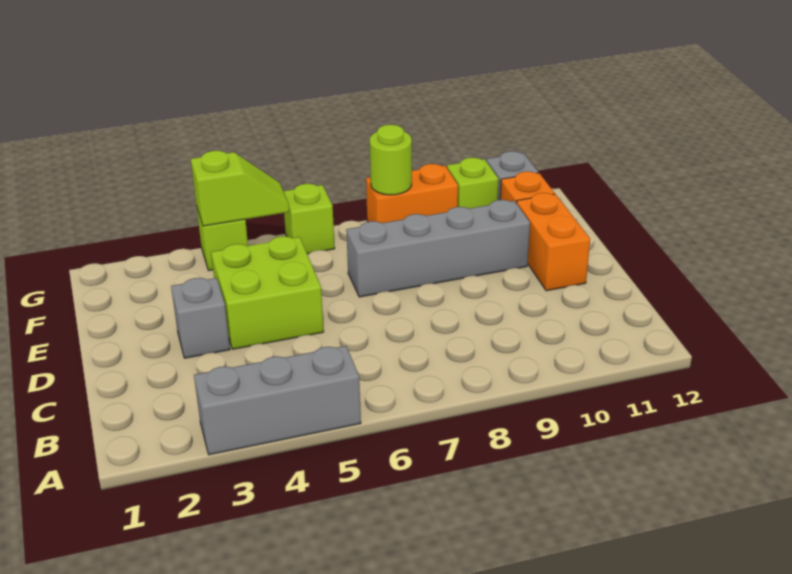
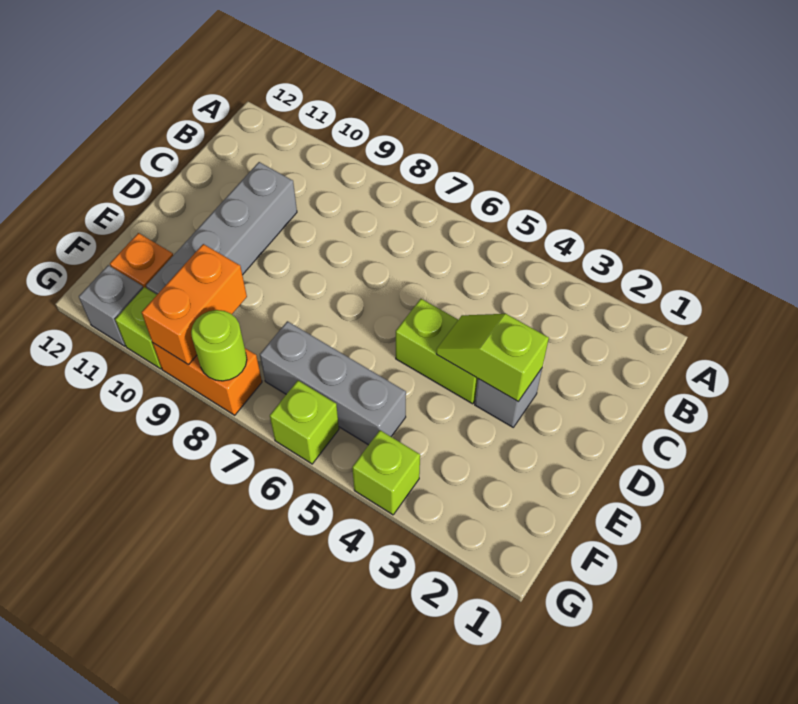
grey 1x3 brick [194,346,361,455] -> grey 1x3 brick moved to [260,321,406,445]
lime 2x2 brick [211,236,324,349] -> lime 1x2 brick [396,299,478,404]
orange 1x2 brick [517,193,590,291] -> orange 1x2 brick moved to [142,244,247,365]
grey 1x4 brick [346,200,530,297] -> grey 1x4 brick turned to [146,162,297,294]
lime 1x2 slope [191,151,289,226] -> lime 1x2 slope moved to [436,314,549,401]

